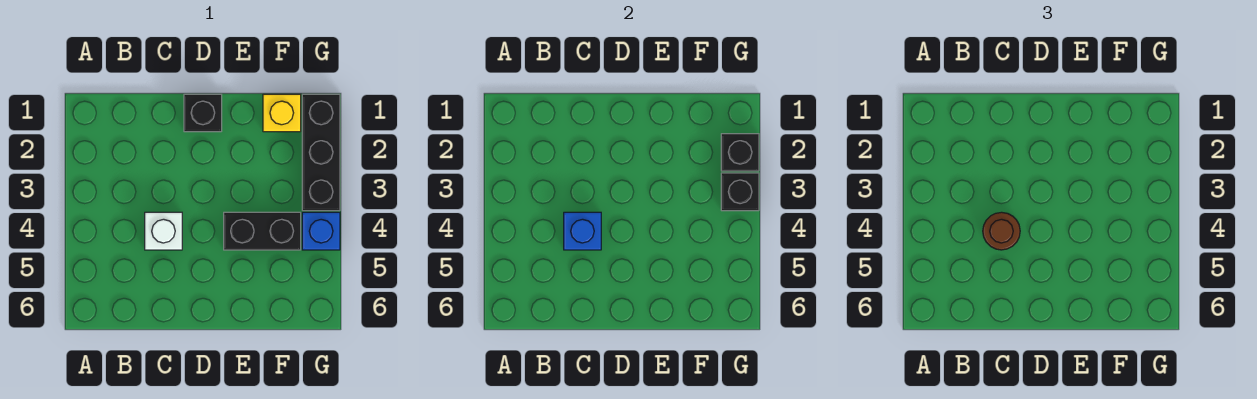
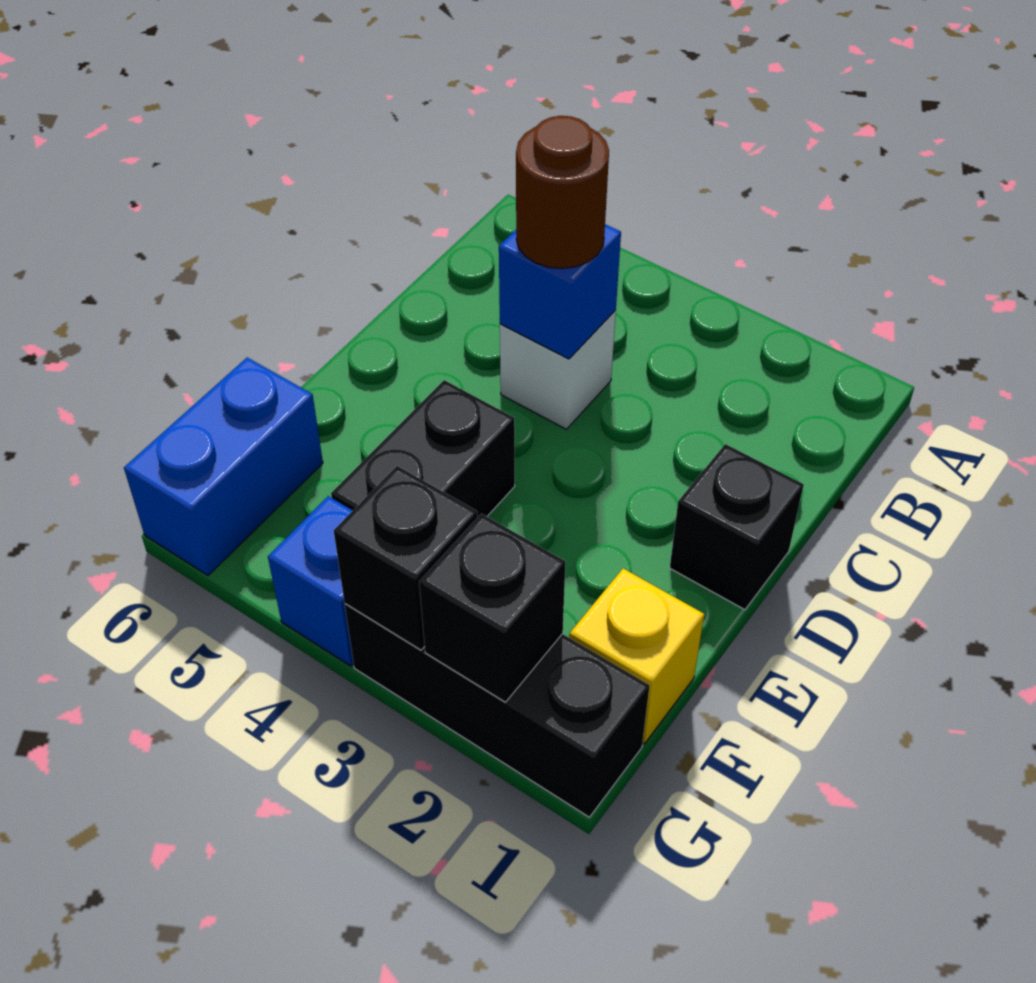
none -> blue 1x2 brick [124,358,323,575]

